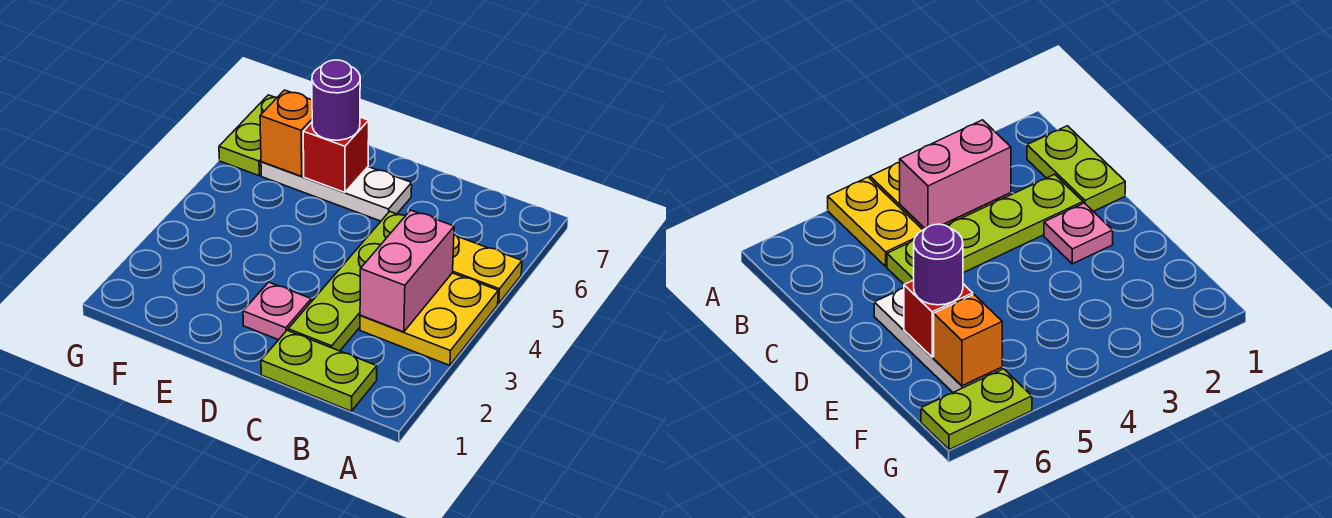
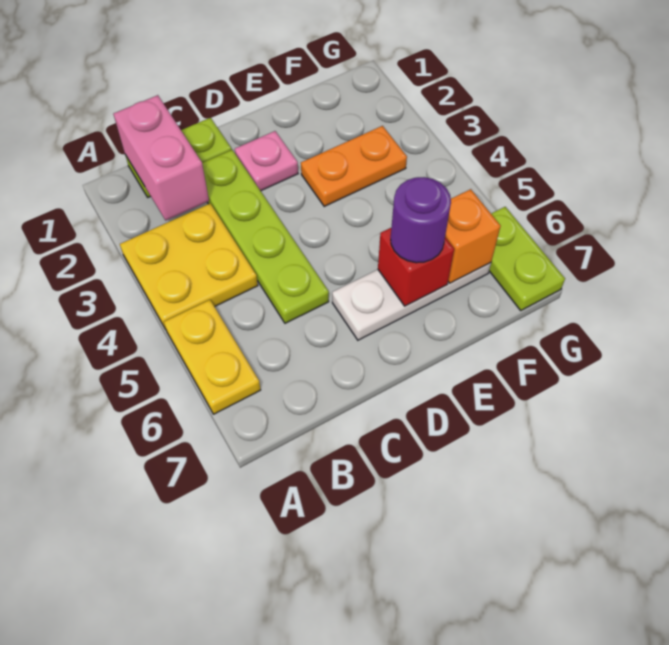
yellow 1x2 plate [453,234,522,304] -> yellow 1x2 plate turned to [164,300,261,414]
pink 1x2 brick [360,210,454,332] -> pink 1x2 brick moved to [114,95,209,220]
none -> orange 1x2 plate [301,126,407,206]

